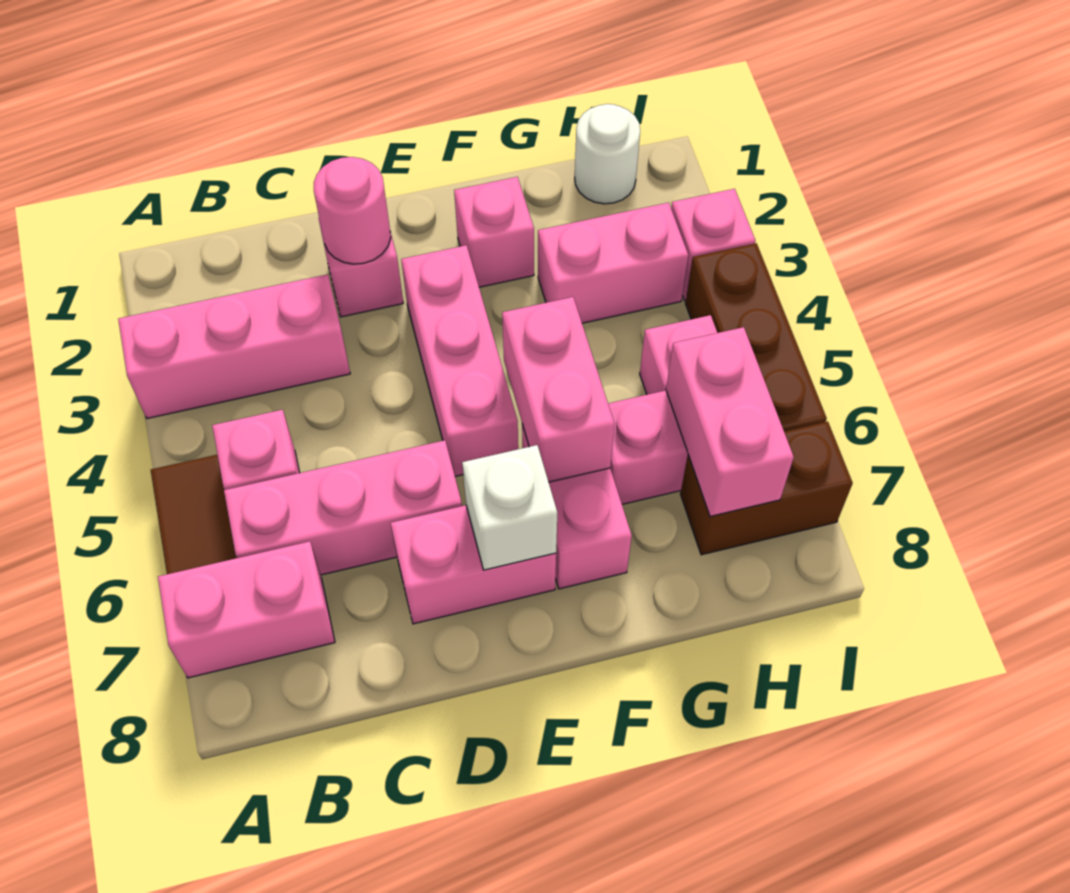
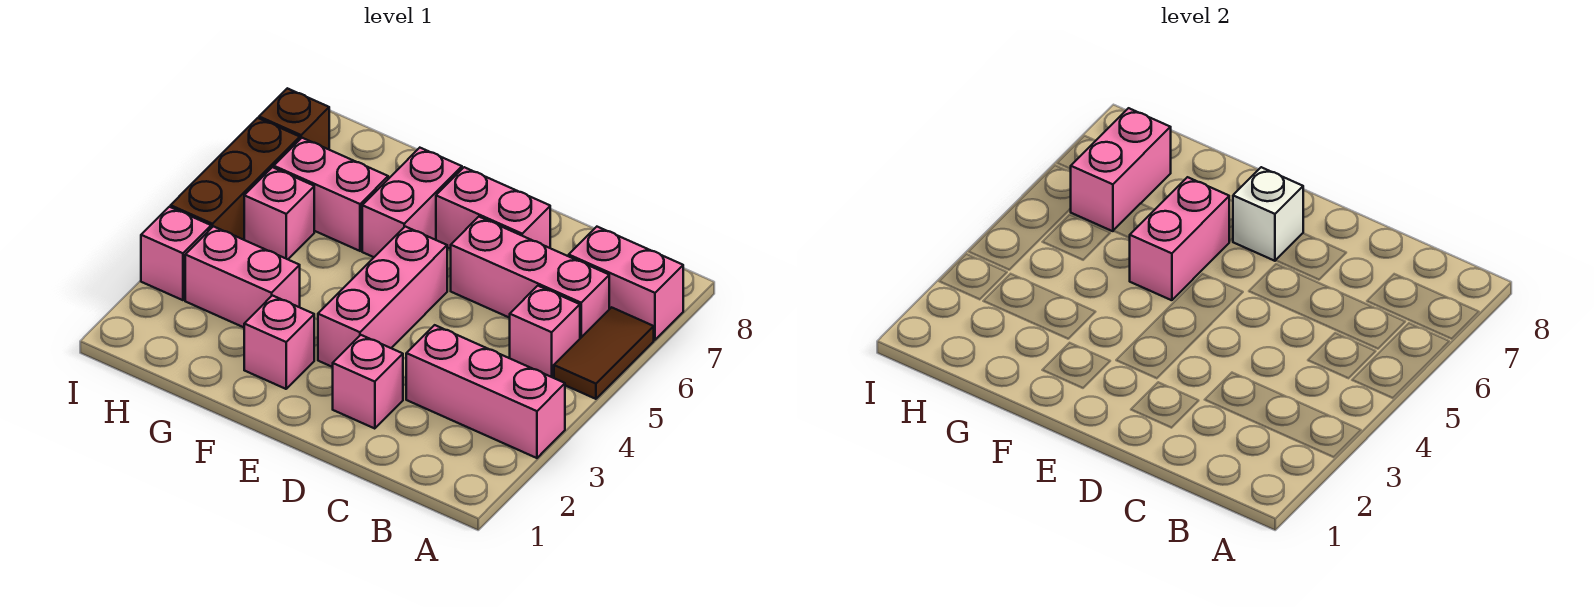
pink 1x1 round brick [314,157,391,264] -> none
white 1x1 round brick [575,104,640,204] -> none
brown 1x2 brick [680,422,853,555] -> brown 1x1 brick [259,88,329,149]

